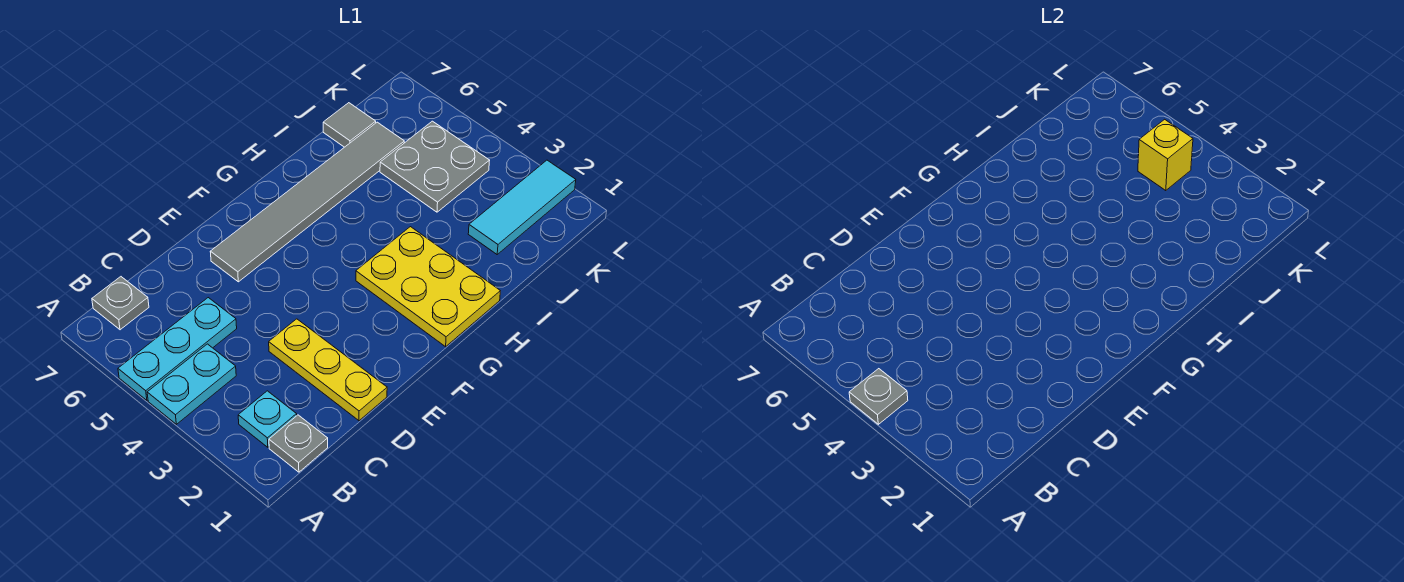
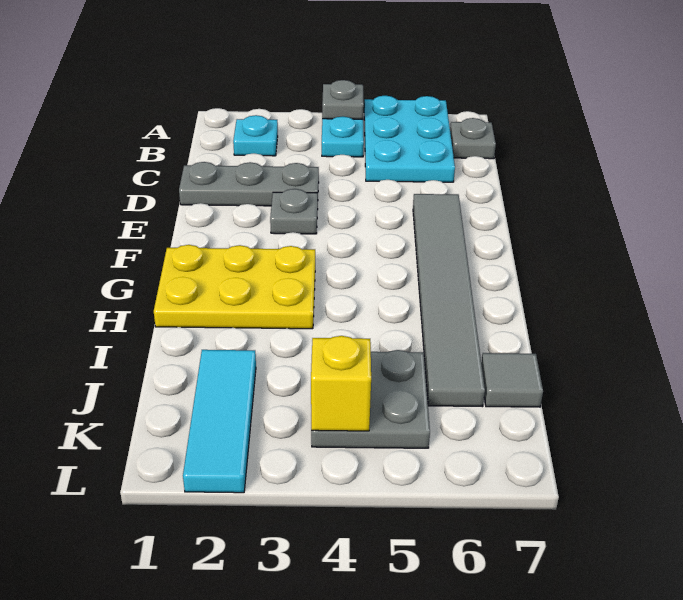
cyan 1x3 plate [118,298,237,400] -> cyan 2x3 plate [364,96,455,182]
grey 1x1 plate [269,415,328,472] -> grey 1x1 plate moved to [270,189,318,234]
yellow 1x3 plate [269,319,387,421] -> grey 1x3 plate [179,162,319,206]

